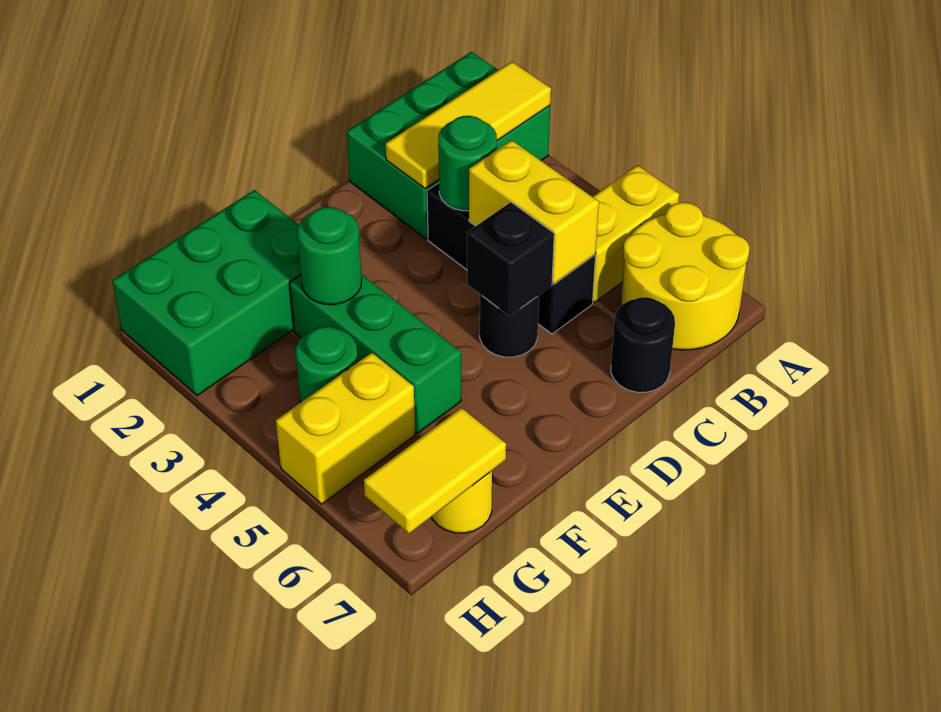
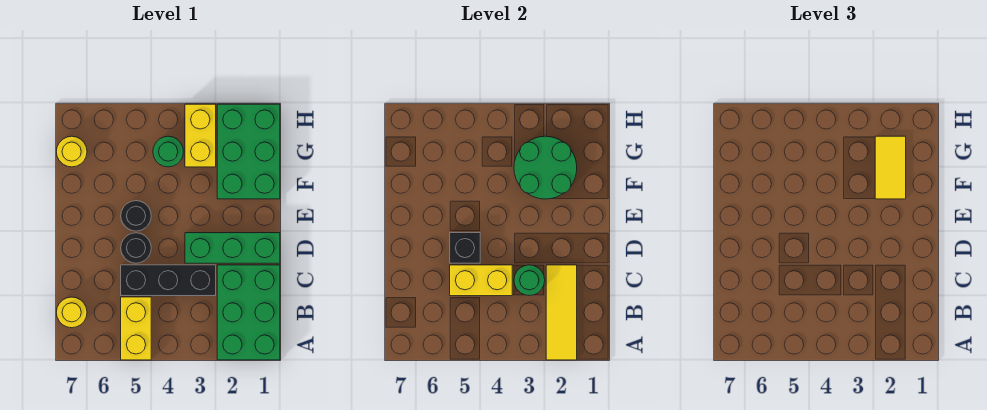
yellow 2x2 round brick [621,202,749,350] -> yellow 1x1 round brick [56,297,87,328]
black 1x1 round brick [611,297,675,392] -> black 1x1 round brick moved to [121,201,151,231]
green 1x3 brick [290,274,461,433] -> green 1x3 brick moved to [185,233,280,263]
green 1x1 round brick [297,207,362,305] -> green 2x2 round brick [514,136,577,199]
yellow 1x2 brick [276,353,415,504] -> yellow 1x2 brick moved to [185,104,216,167]
yellow 1x2 tile [364,408,506,534] -> yellow 1x2 tile moved to [875,136,906,199]

